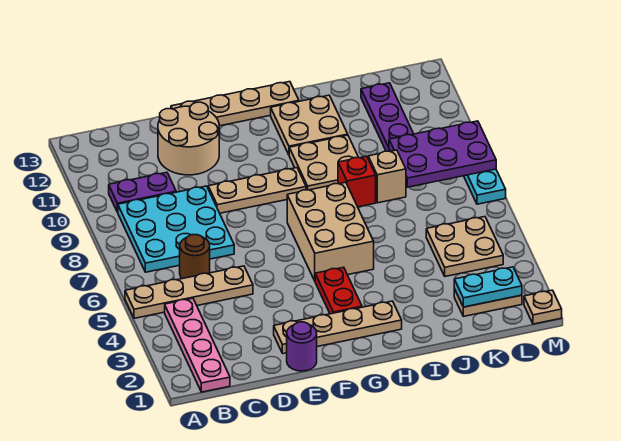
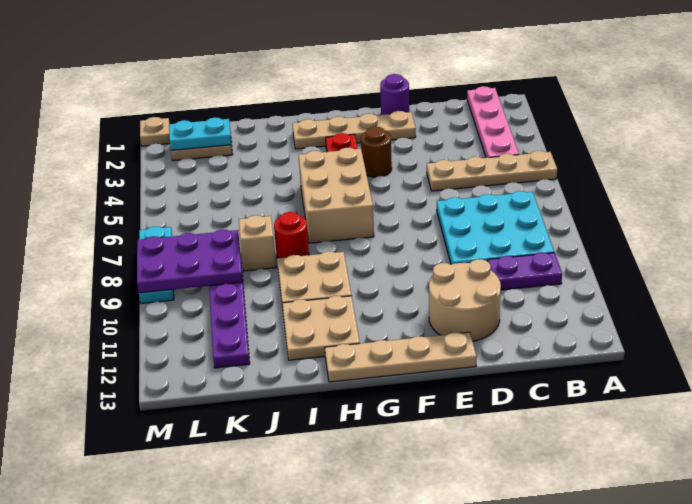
brown 1x1 round brick [180,235,210,279] -> brown 1x1 round brick moved to [361,127,392,177]
tan 1x3 plate [208,168,306,213] -> none
red 1x1 brick [338,156,376,207] -> red 1x1 round brick [274,212,309,258]
tan 2x2 plate [426,217,503,276] -> none

